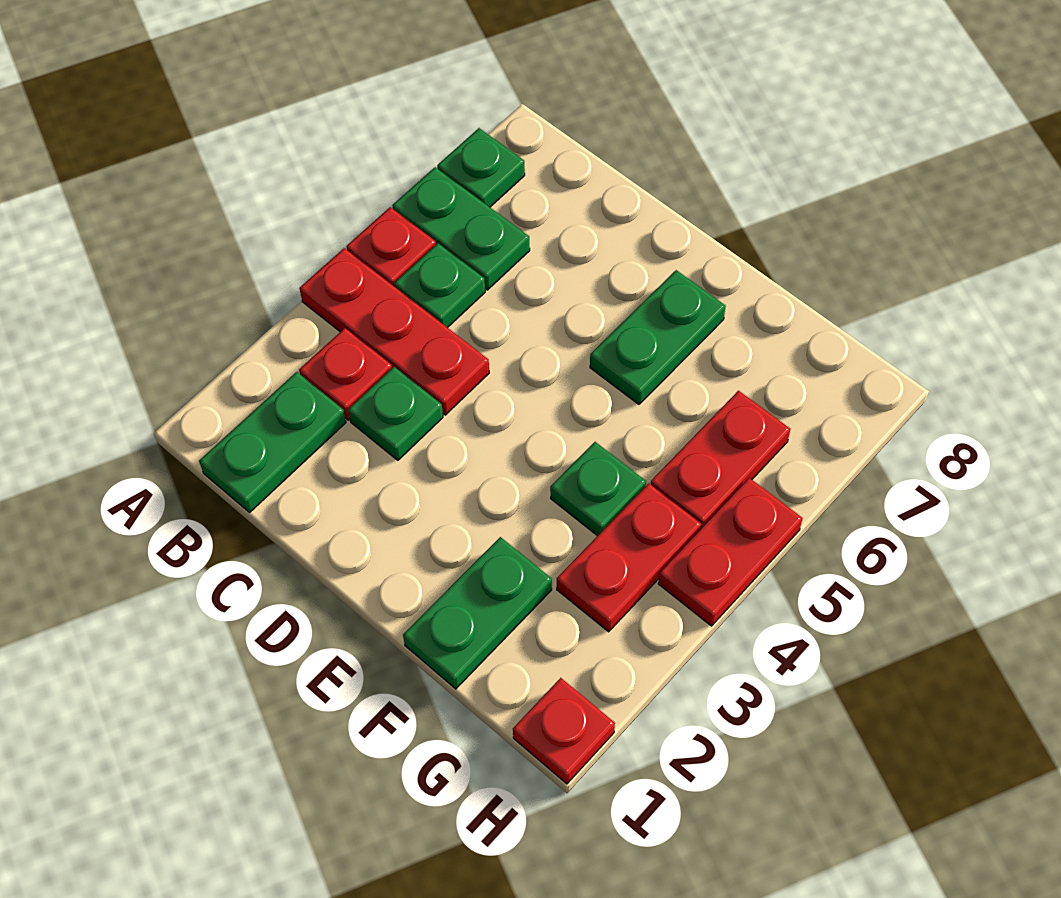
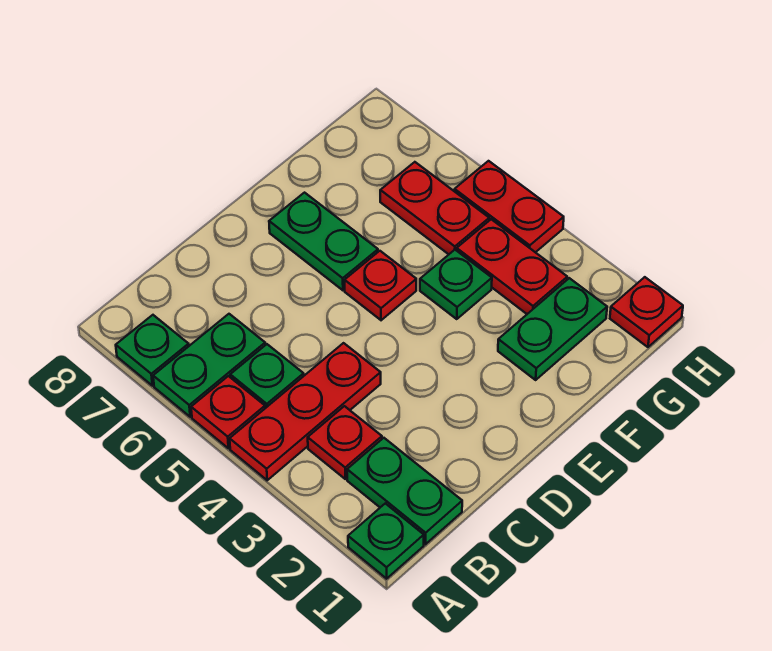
green 1x1 plate [348,367,443,460] -> green 1x1 plate moved to [348,503,424,579]
none -> red 1x1 plate [345,251,416,320]
green 1x2 plate [403,537,552,689] -> green 1x2 plate turned to [498,278,607,380]

